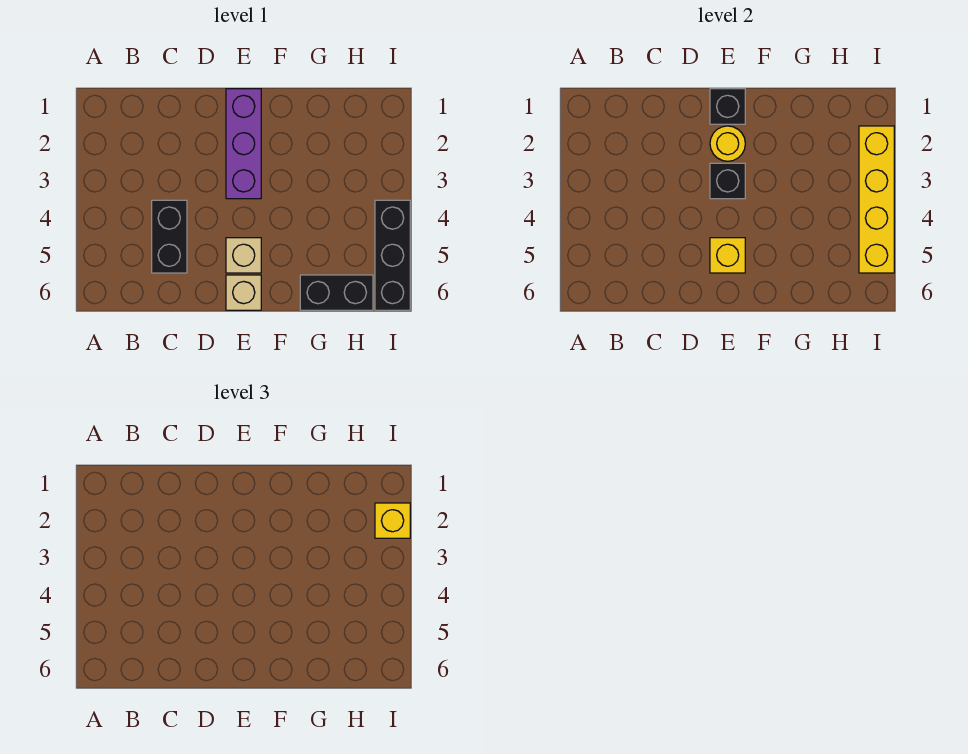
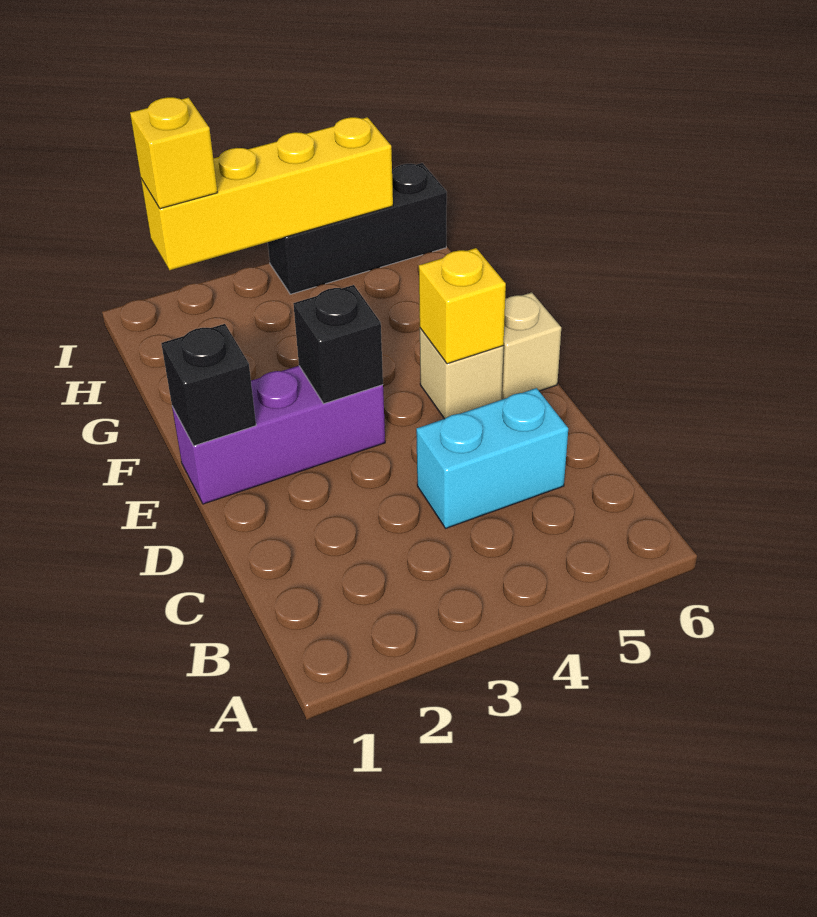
black 1x2 brick [152,200,187,273] -> cyan 1x2 brick [416,388,568,528]
yellow 1x1 round brick [710,126,745,161] -> none
black 1x2 brick [300,275,373,310] -> none

